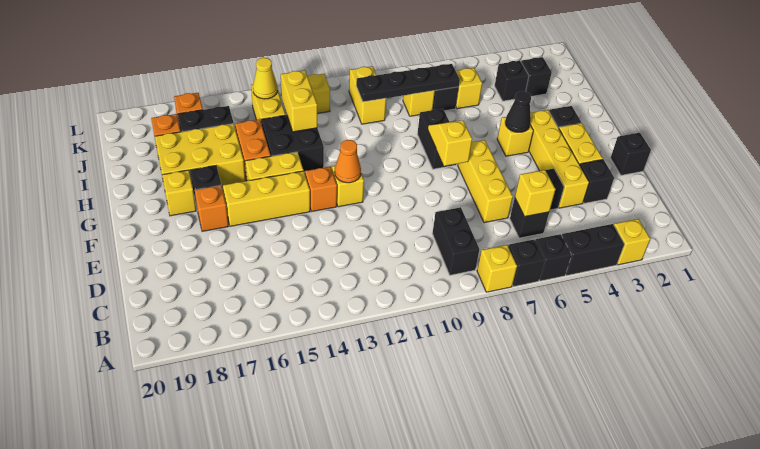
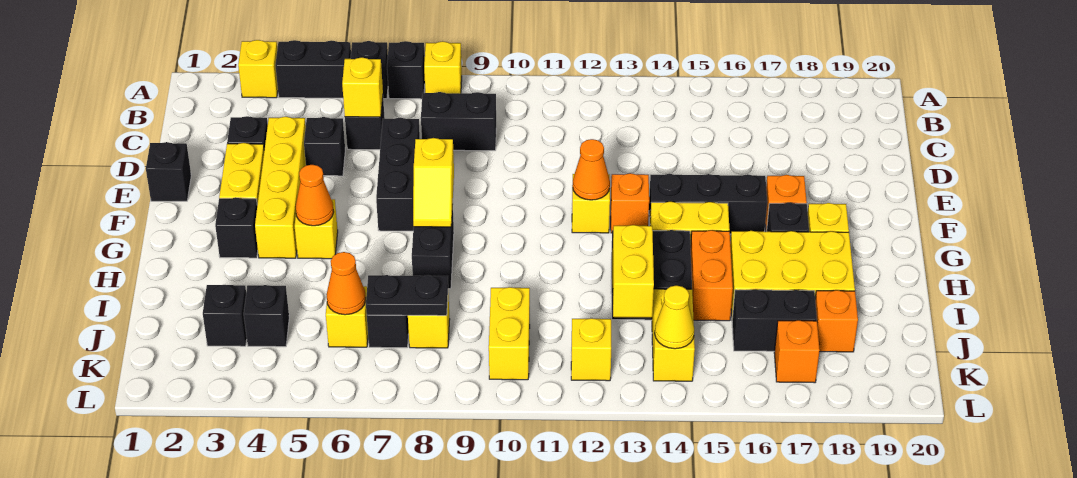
black 1x2 brick [432,207,479,275] -> black 1x2 brick turned to [421,92,496,151]
yellow 1x3 brick [458,140,513,223] -> black 1x3 brick [376,118,420,231]
yellow 1x3 brick [223,171,310,226] -> black 1x3 brick [649,174,767,234]
black 1x1 cone [505,91,531,132] -> orange 1x1 cone [295,165,334,226]
none -> orange 1x1 cone [327,252,366,315]
black 1x4 plate [356,64,460,102] -> black 1x2 plate [366,275,448,316]

